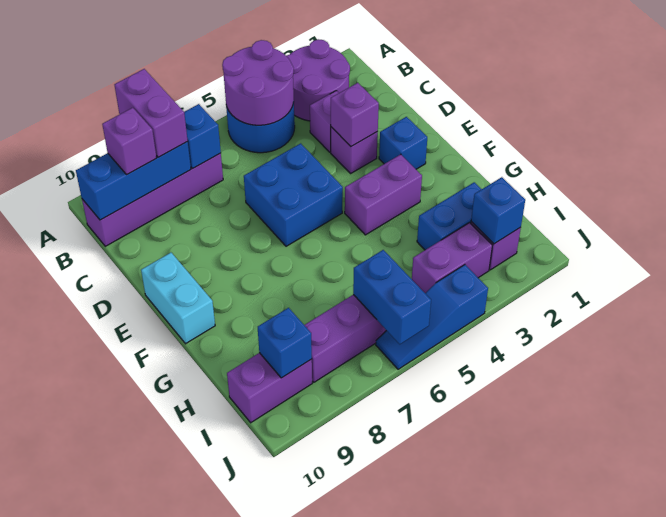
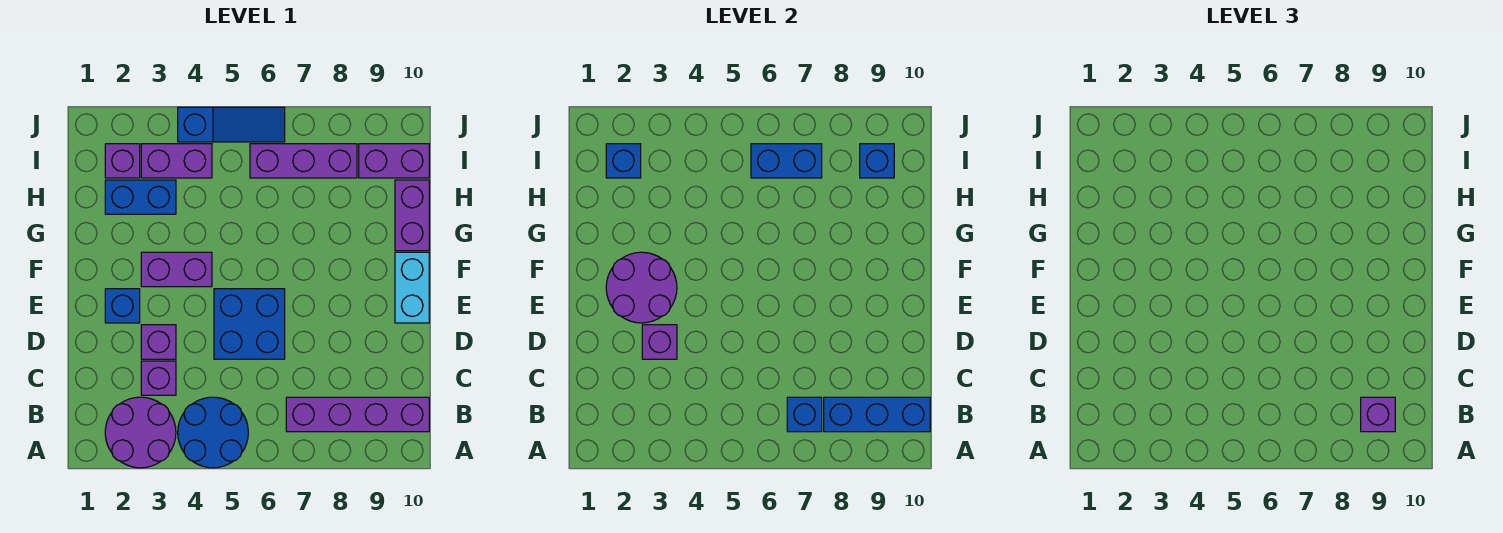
purple 2x2 round brick [222,40,294,125] -> purple 2x2 round brick moved to [606,252,677,323]
purple 1x2 brick [114,69,188,157] -> purple 1x2 brick moved to [395,180,429,251]
blue 1x2 brick [353,250,431,344] -> blue 1x2 brick turned to [751,144,822,178]

